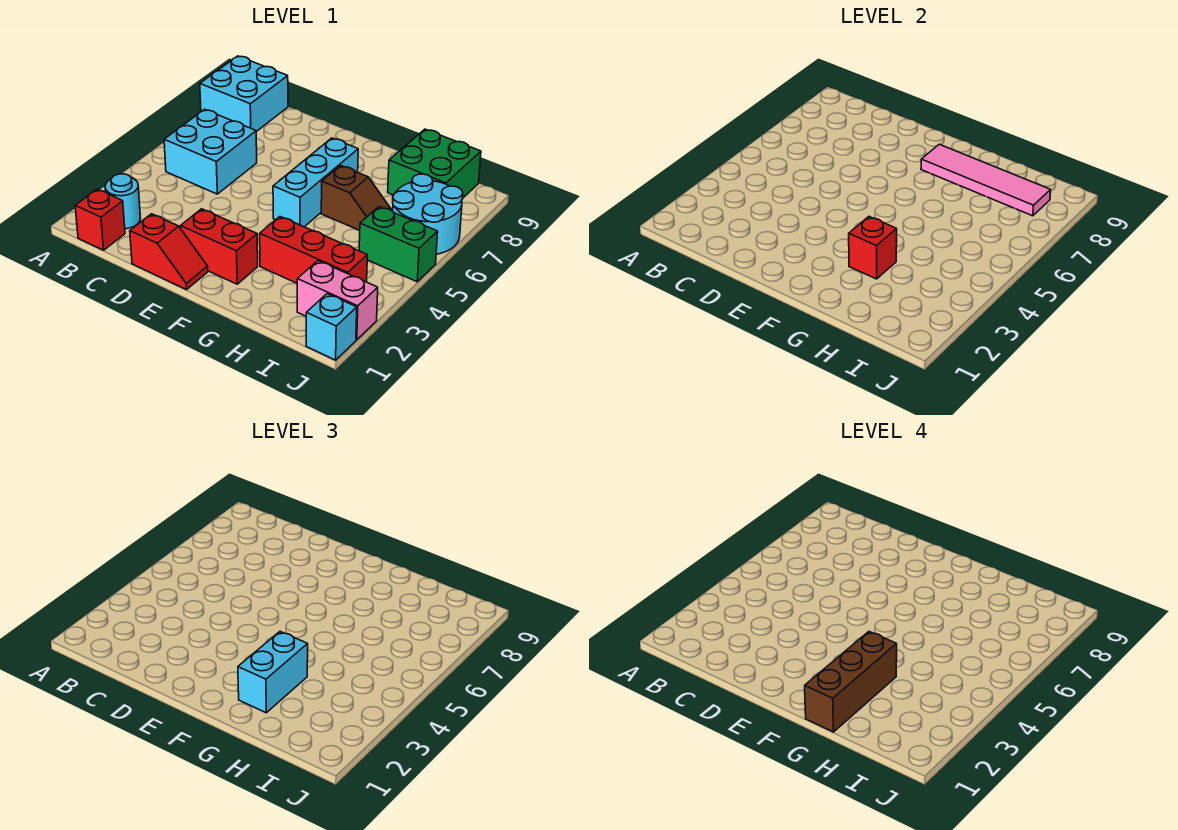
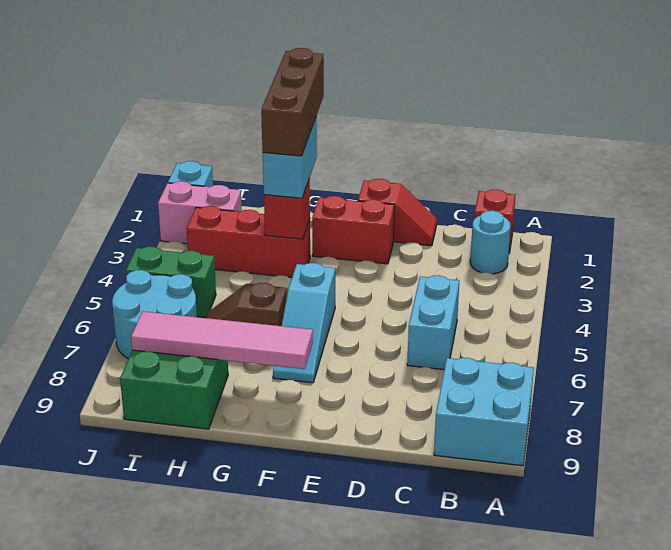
cyan 2x2 brick [164,109,257,194] -> cyan 1x2 brick [407,275,459,370]
red 1x2 slope [130,214,208,290] -> red 1x2 slope turned to [358,179,437,246]
cyan 1x3 brick [273,138,358,227] -> cyan 1x3 slope [273,263,335,383]

